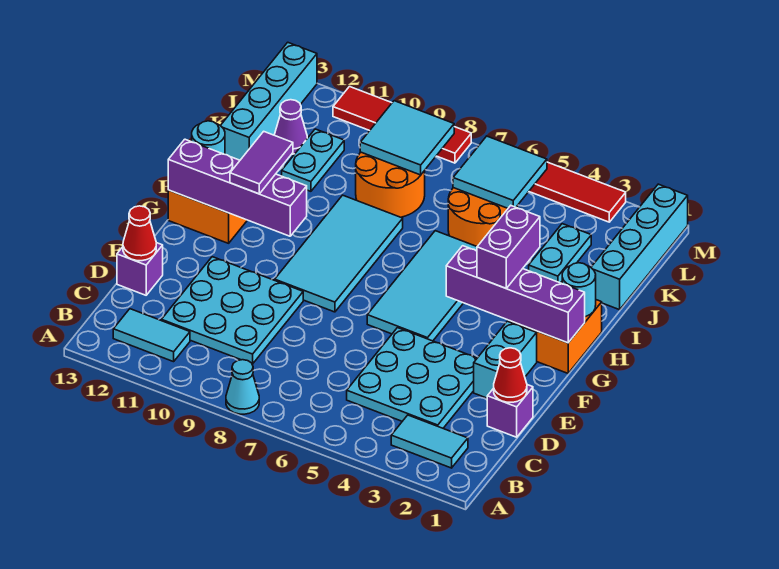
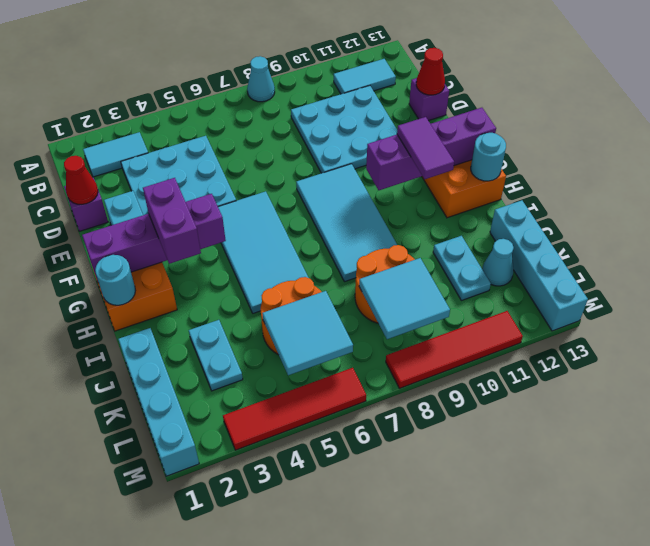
purple 1x1 cone [274,100,307,154] -> cyan 1x1 cone [482,239,514,286]

